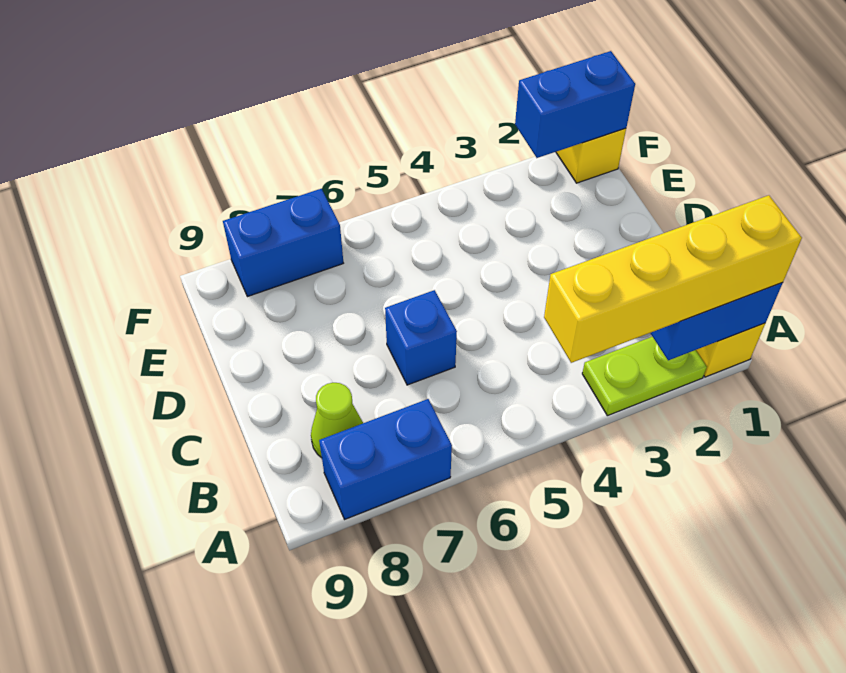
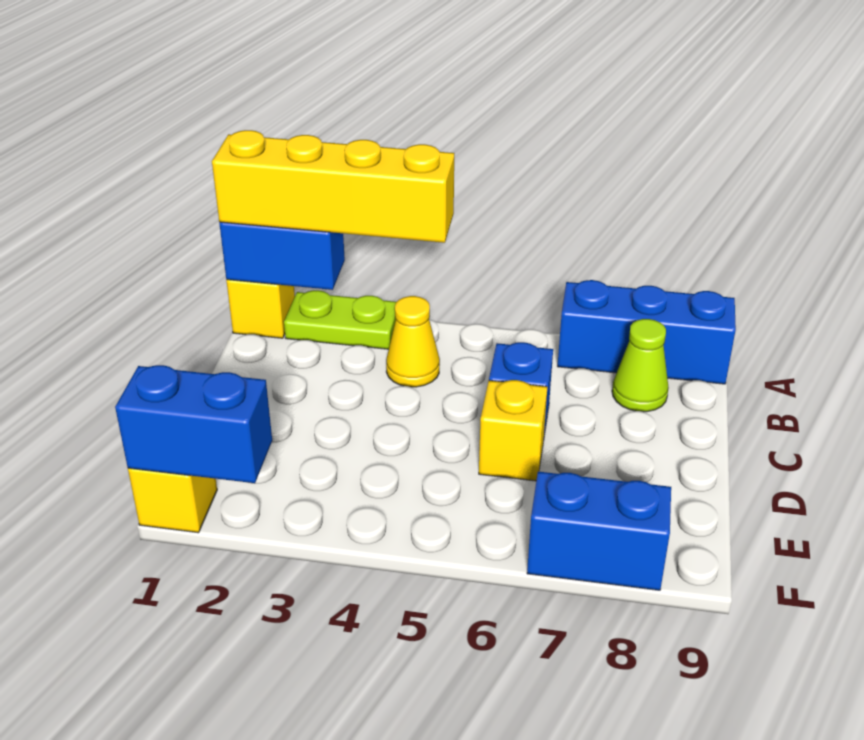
blue 1x2 brick [319,399,452,519] -> blue 1x3 brick [558,280,736,384]
none -> yellow 1x1 cone [386,296,440,387]
none -> yellow 1x1 brick [479,380,547,481]

